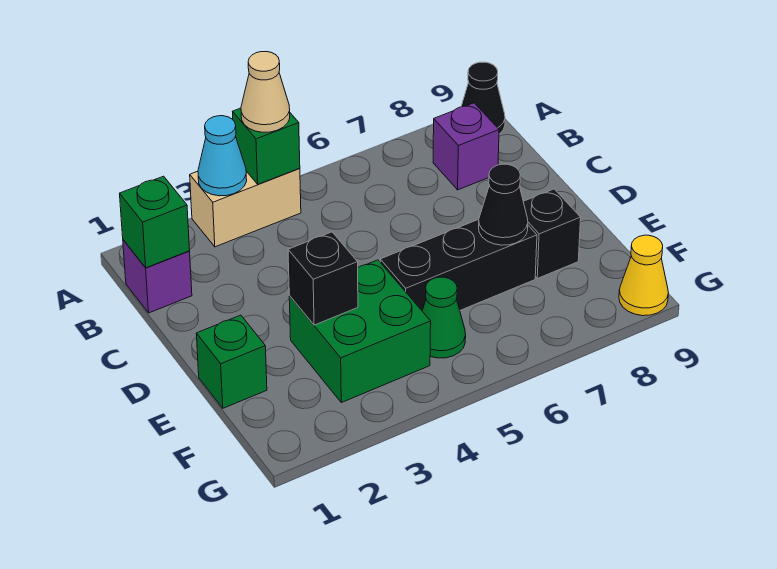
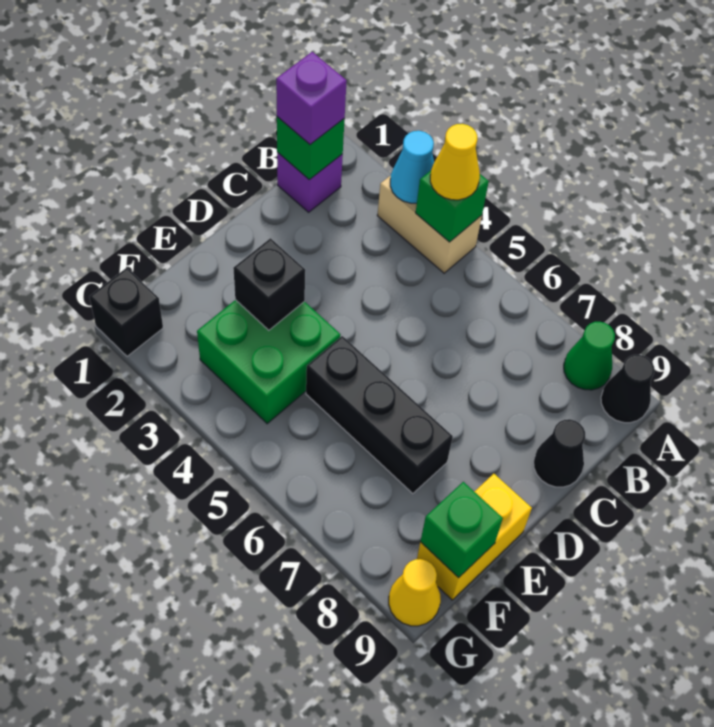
tan 1x1 cone [241,51,290,132] -> yellow 1x1 cone [430,124,480,200]
purple 1x1 brick [433,103,499,190] -> purple 1x1 brick moved to [276,52,347,144]
green 1x1 brick [196,315,267,408] -> green 1x1 brick moved to [420,482,503,578]
black 1x1 cone [479,164,528,245] -> black 1x1 cone moved to [534,419,585,487]
black 1x1 brick [523,189,581,278] -> black 1x1 brick moved to [89,268,163,356]
none -> yellow 1x2 brick [417,474,532,600]
green 1x1 cone [422,277,466,358] -> green 1x1 cone moved to [564,322,615,390]

